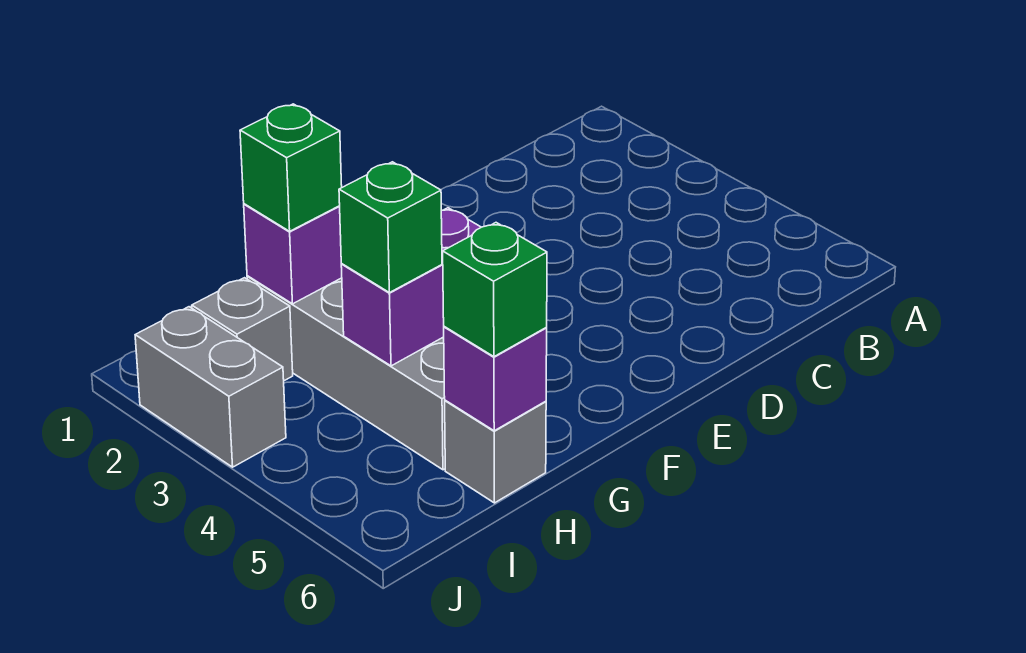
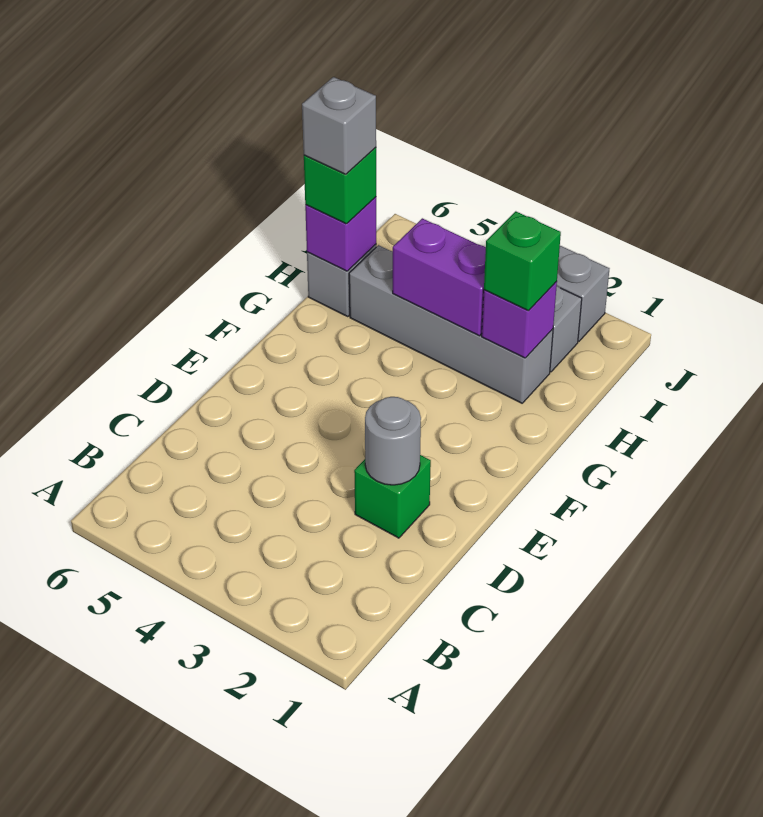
none -> grey 1x1 round brick [365,397,421,485]
purple 1x2 brick [341,208,481,366] -> purple 1x2 brick turned to [393,218,486,336]
green 1x1 brick [339,162,442,293] -> green 1x1 brick moved to [354,455,431,538]
none -> grey 1x1 brick [302,77,376,174]

